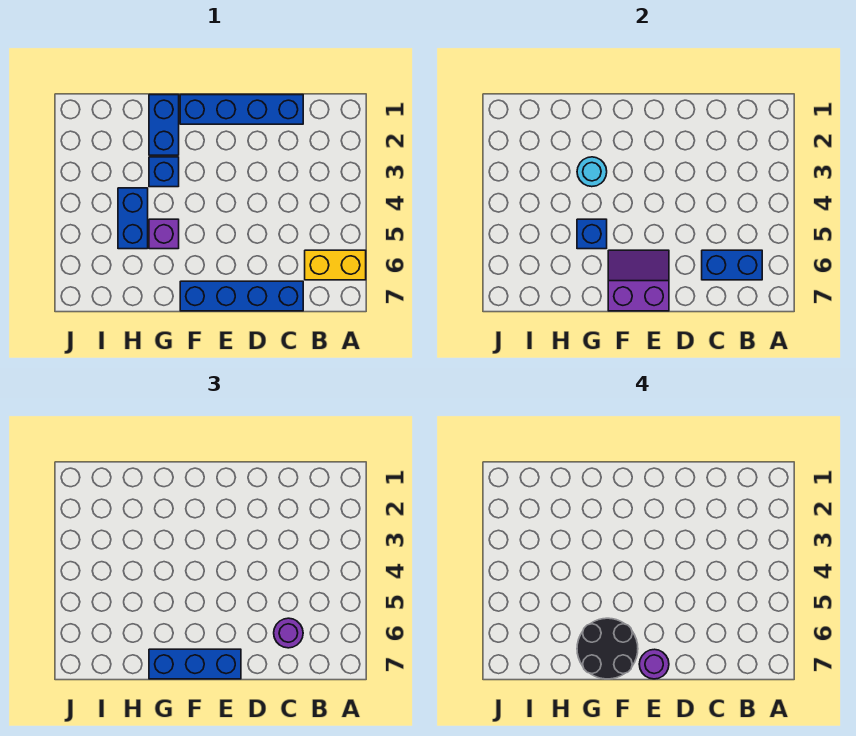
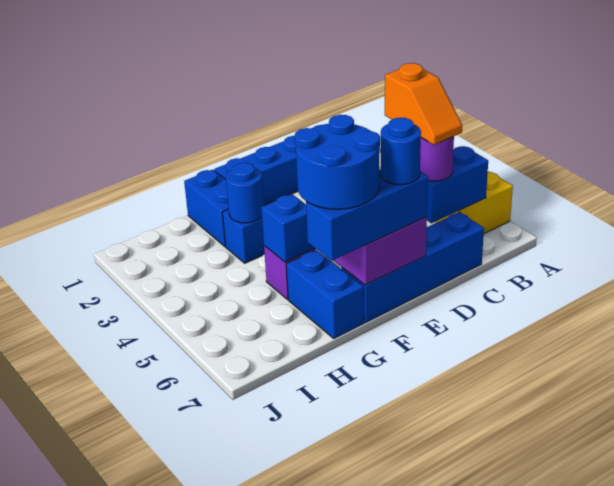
none -> orange 1x2 slope [385,63,462,145]
purple 1x1 round brick [639,649,669,679] -> blue 1x1 round brick [381,118,421,185]
black 2x2 round brick [577,618,638,679] -> blue 2x2 round brick [295,115,380,209]
cyan 1x1 round brick [577,157,607,187] -> blue 1x1 round brick [226,163,264,223]
blue 1x2 brick [118,188,148,249] -> blue 1x2 brick moved to [286,250,364,338]

